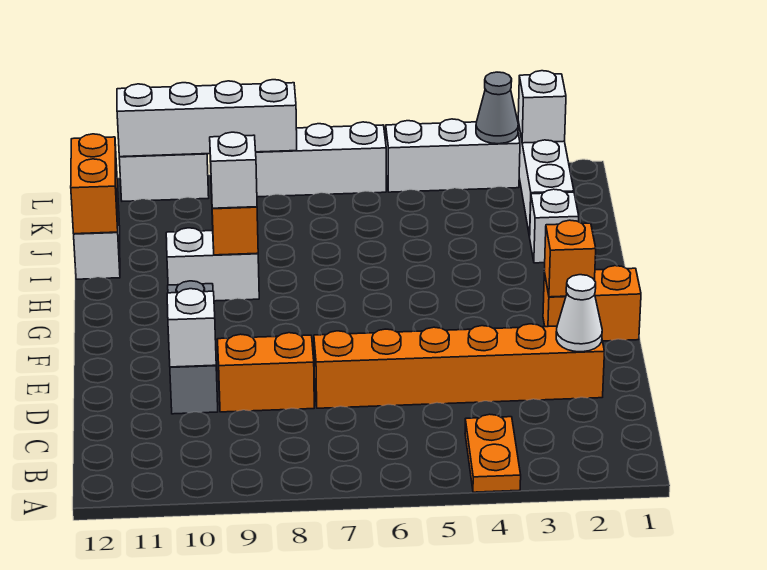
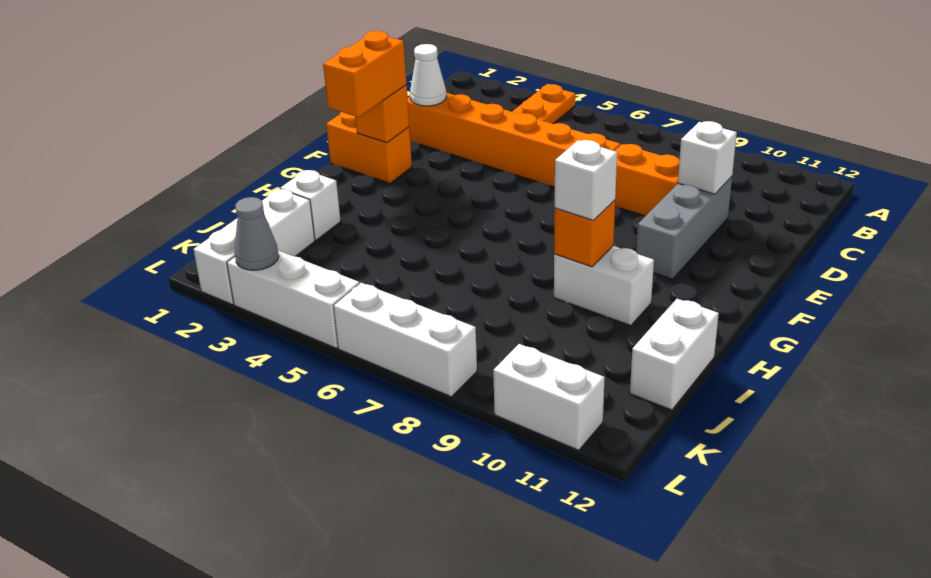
orange 1x2 brick [71,134,118,234] -> orange 1x2 brick moved to [323,31,406,117]
white 1x1 brick [518,71,566,143] -> none
white 1x4 brick [117,80,297,157] -> none

